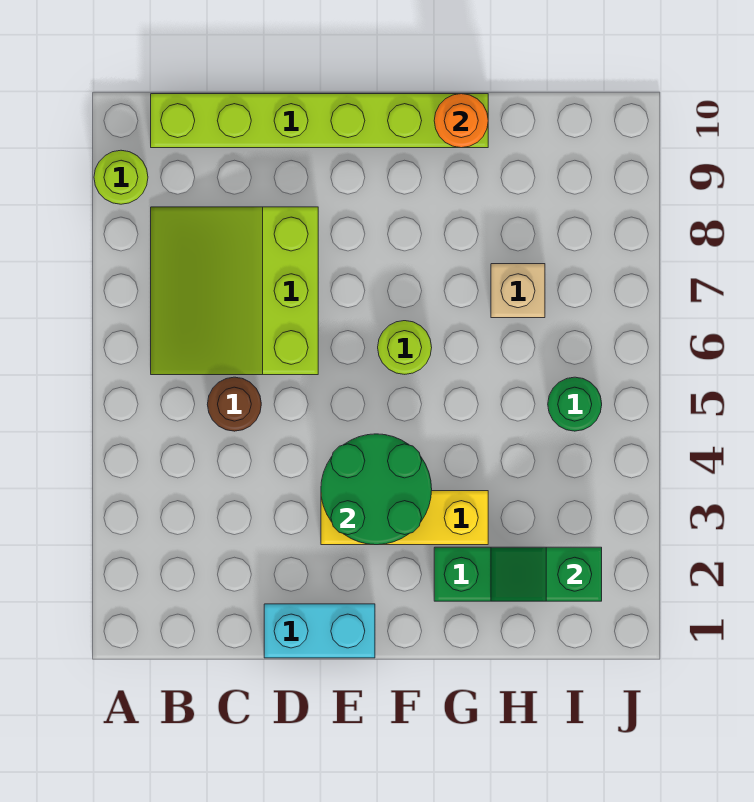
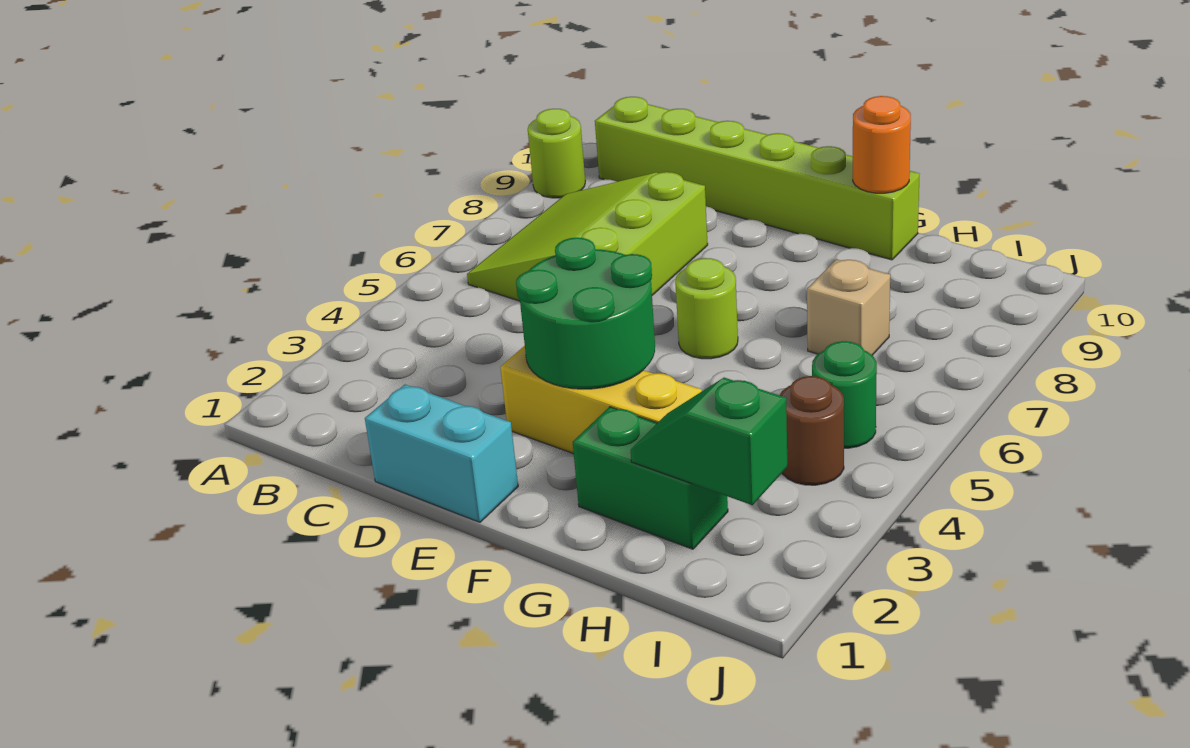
brown 1x1 round brick [207,377,261,431] -> brown 1x1 round brick moved to [780,376,844,485]

